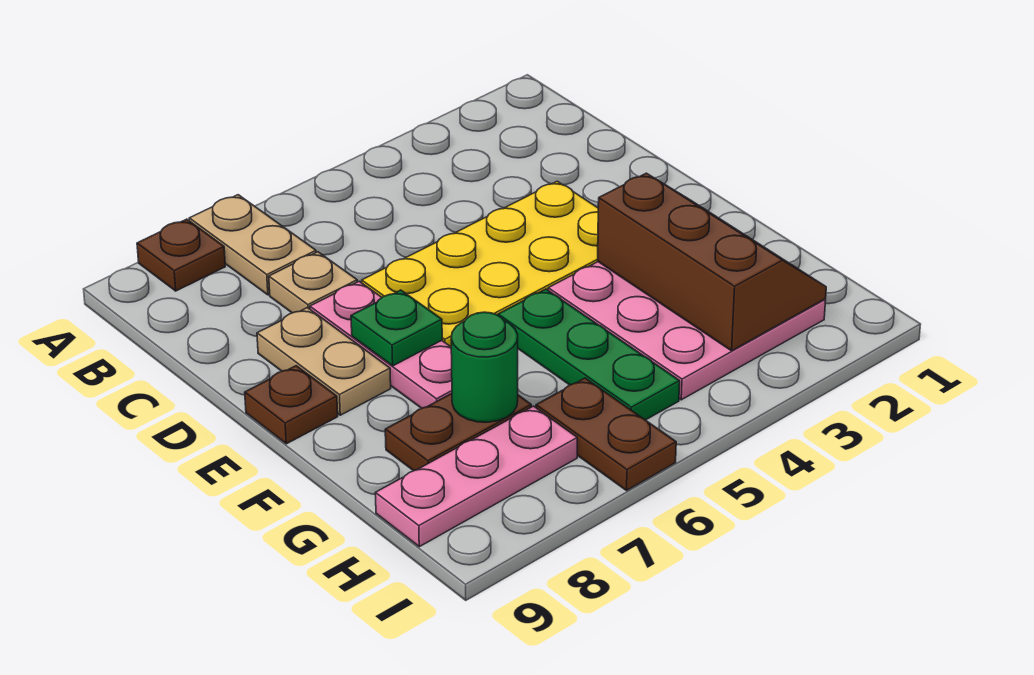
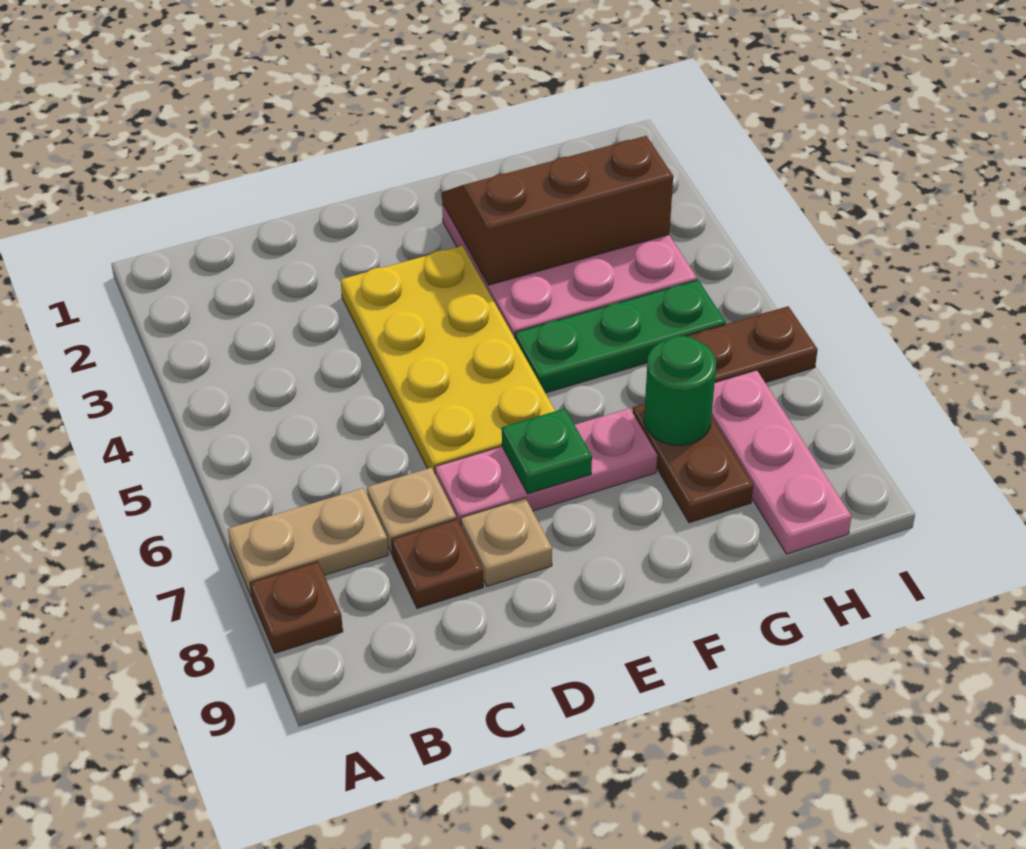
tan 1x2 plate [257,308,391,415] -> tan 1x1 plate [461,498,552,586]
brown 1x1 plate [245,366,338,444] -> brown 1x1 plate moved to [392,519,483,608]

